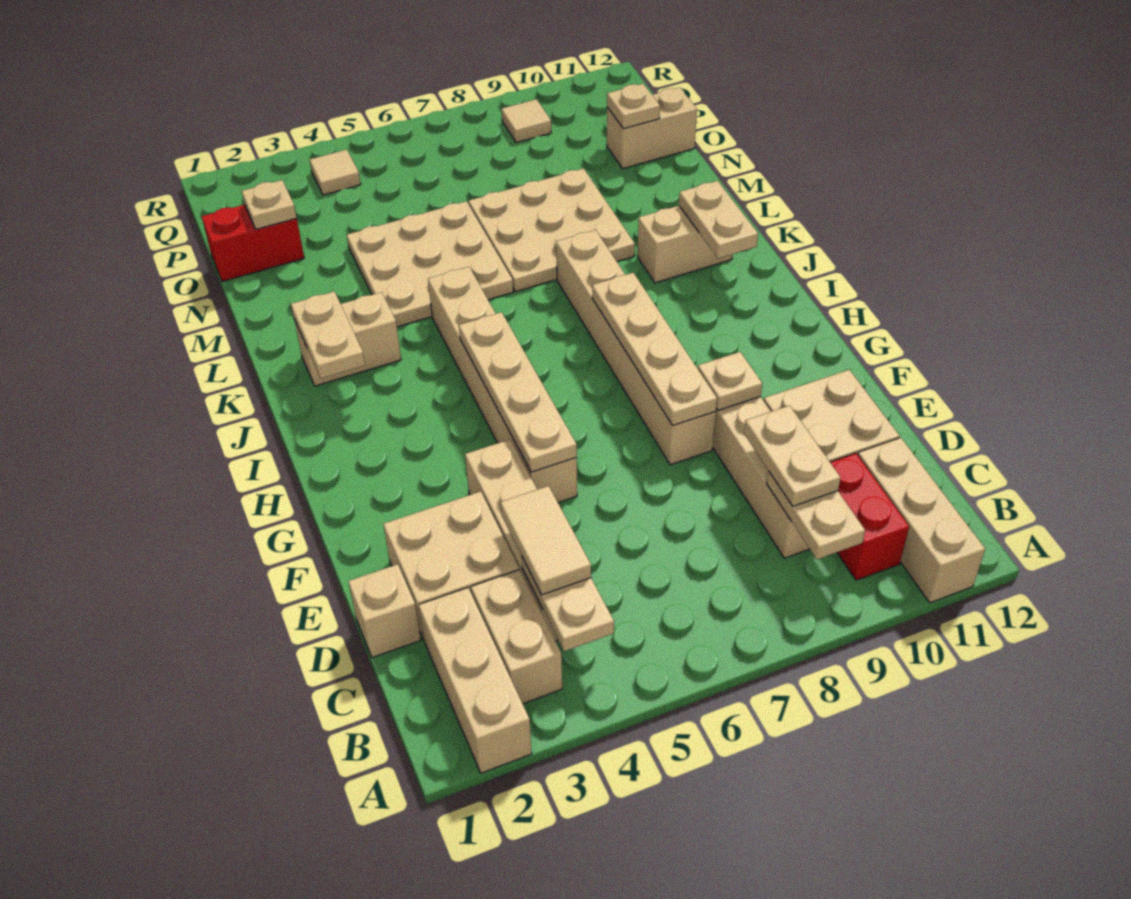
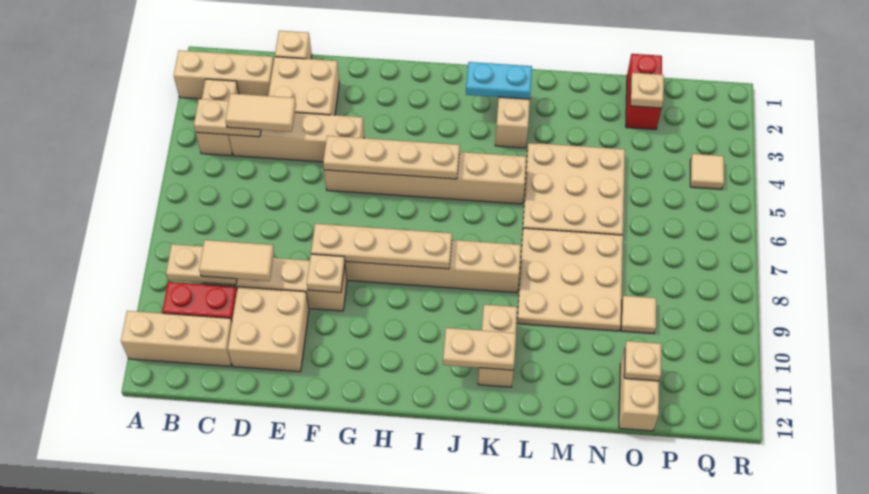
tan 1x2 brick [471,570,562,704] -> tan 1x2 brick turned to [196,79,239,156]
tan 1x2 plate [744,405,840,506] -> tan 1x2 tile [199,240,274,281]
tan 1x2 plate [291,292,365,379] -> cyan 1x2 plate [466,62,532,99]
tan 1x1 tile [502,99,551,143] -> tan 1x1 tile moved to [621,296,656,334]

